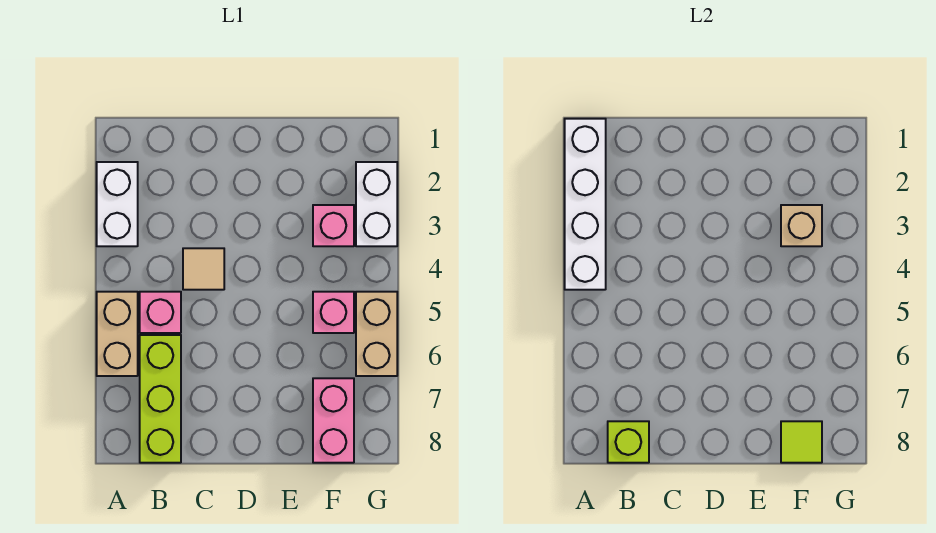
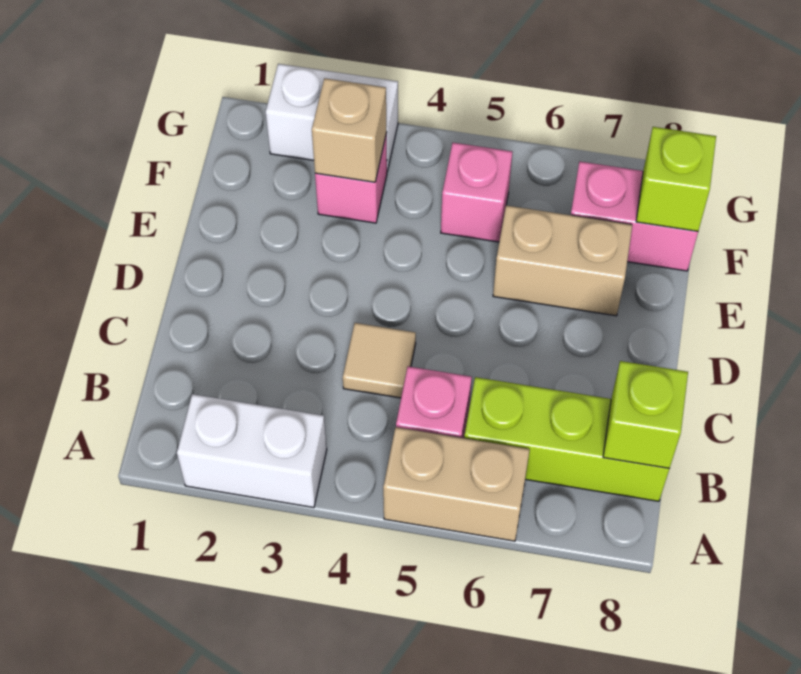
white 1x4 brick [565,119,606,290] -> none
lime 1x1 tile [781,421,822,463] -> lime 1x1 brick [636,127,716,231]
tan 1x2 brick [356,292,397,376] -> tan 1x2 brick moved to [493,205,632,316]

